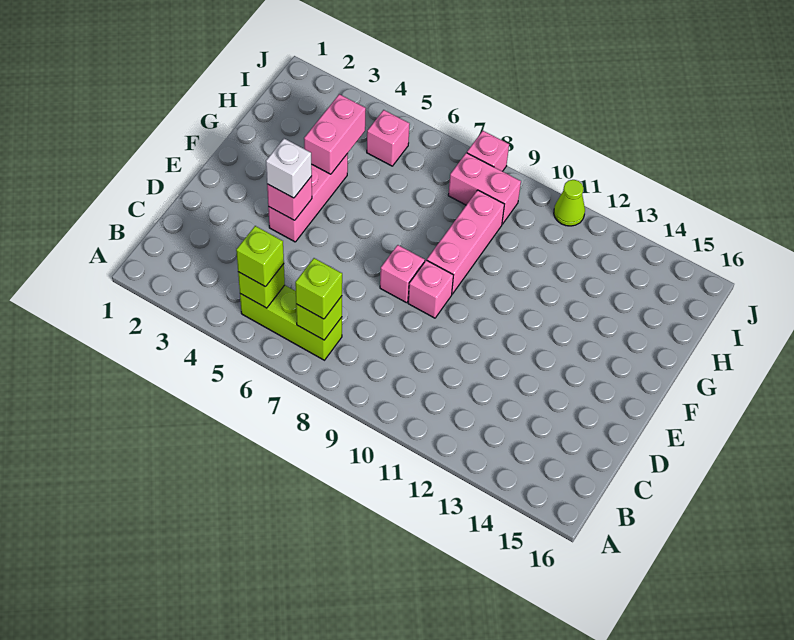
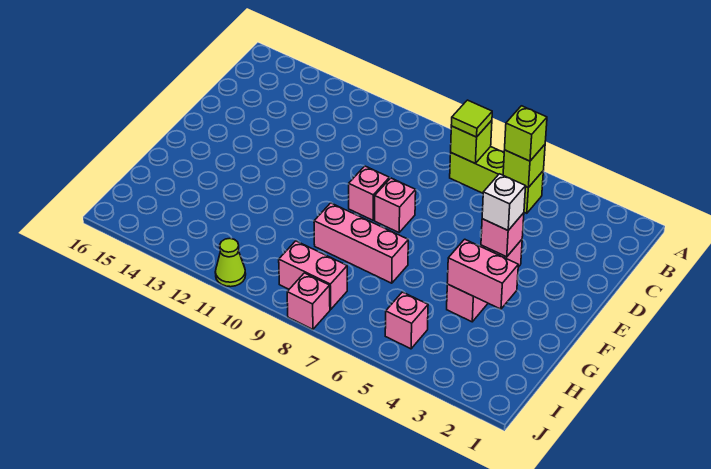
lime 1x1 brick [295,258,342,319] -> lime 1x1 tile [451,100,492,137]
pink 1x3 brick [427,190,504,294] -> pink 1x3 brick turned to [314,203,408,283]
pink 1x2 brick [304,94,366,174] -> pink 1x2 brick turned to [447,239,518,309]

